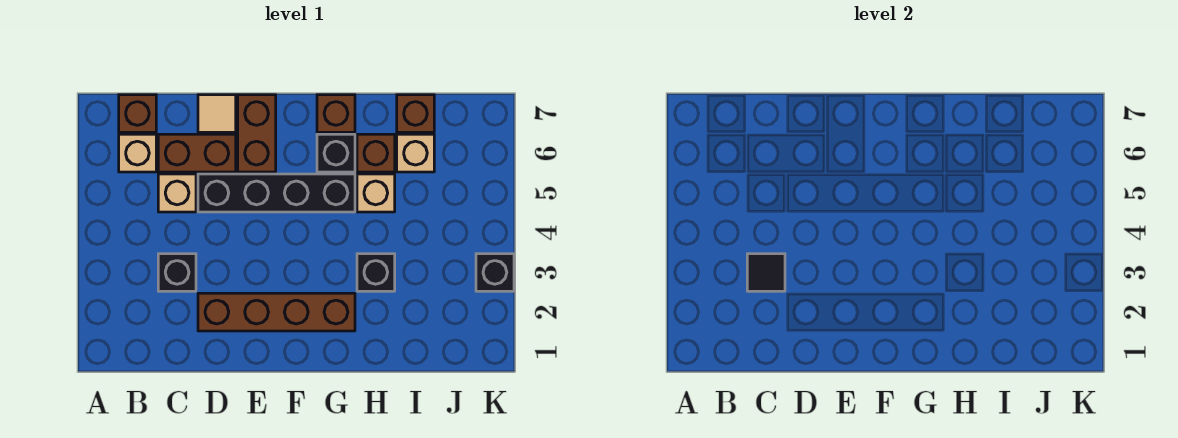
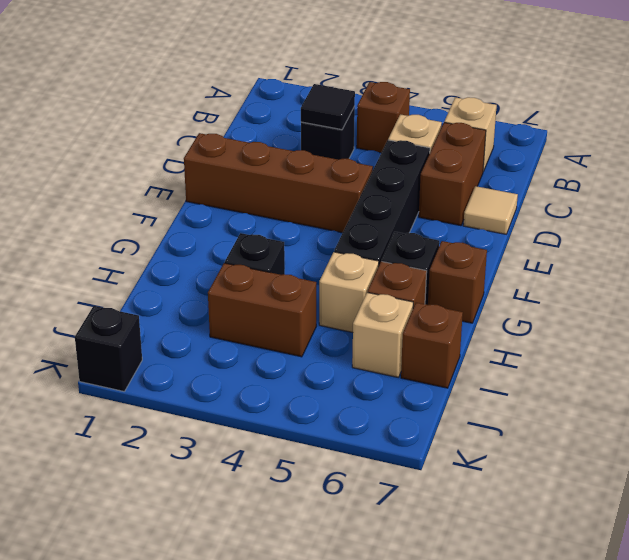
brown 1x1 brick [119,95,156,132] -> brown 1x1 brick moved to [357,82,410,153]
brown 1x4 brick [198,293,355,331] -> brown 1x4 brick turned to [184,133,373,233]
brown 1x2 brick [238,95,276,172] -> brown 1x2 brick moved to [208,263,316,357]
black 1x1 brick [476,254,514,291] -> black 1x1 brick moved to [75,306,142,392]

